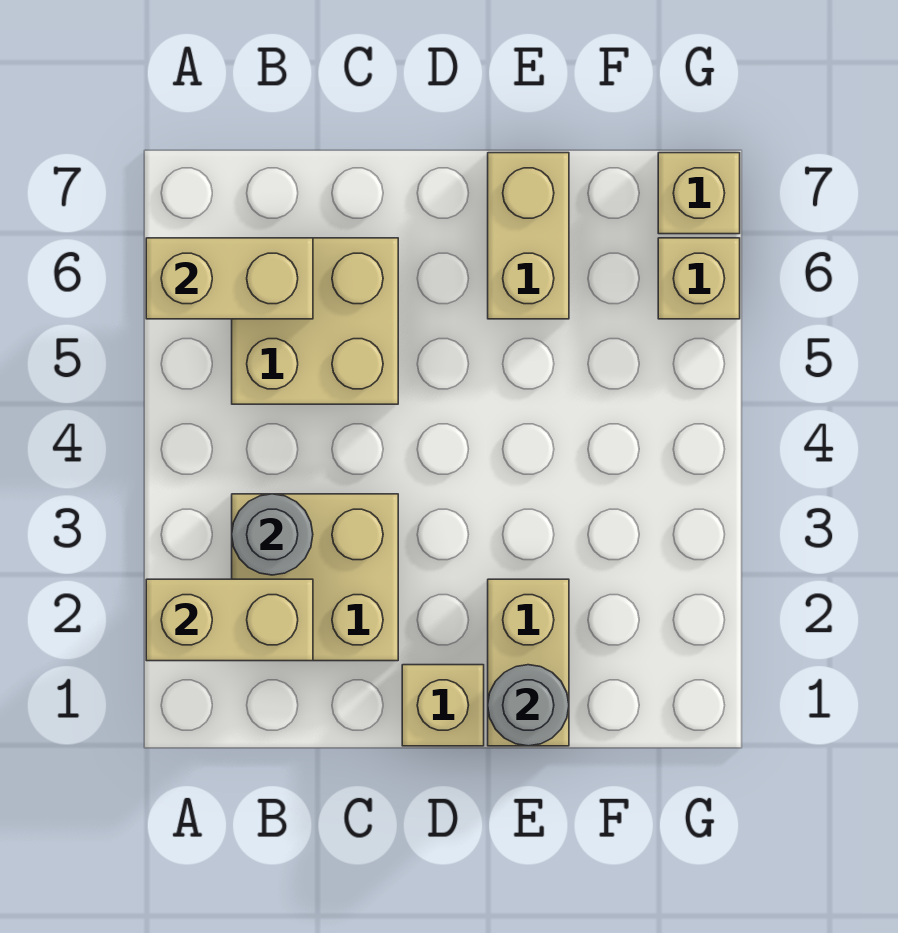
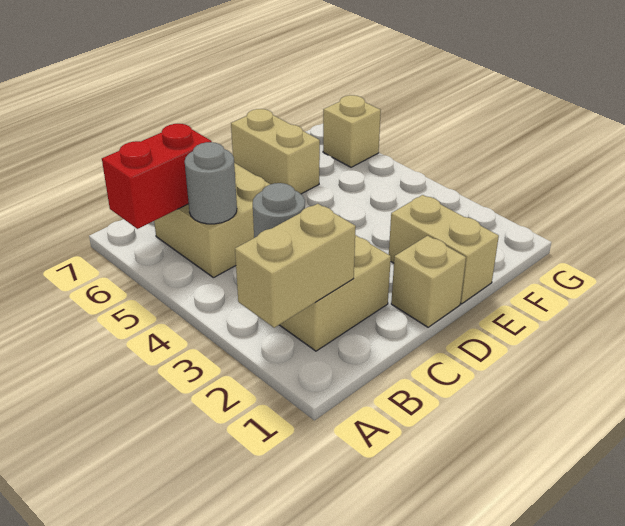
tan 1x2 brick [146,238,313,319] -> red 1x2 brick [102,124,212,229]
grey 1x1 round brick [488,665,569,746] -> grey 1x1 round brick moved to [185,142,237,224]
tan 1x1 brick [658,153,740,234] -> none

